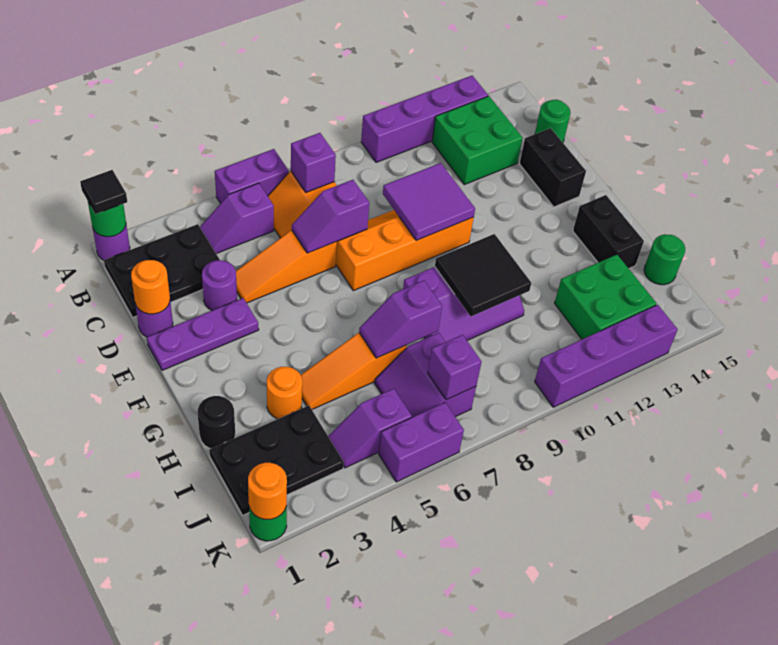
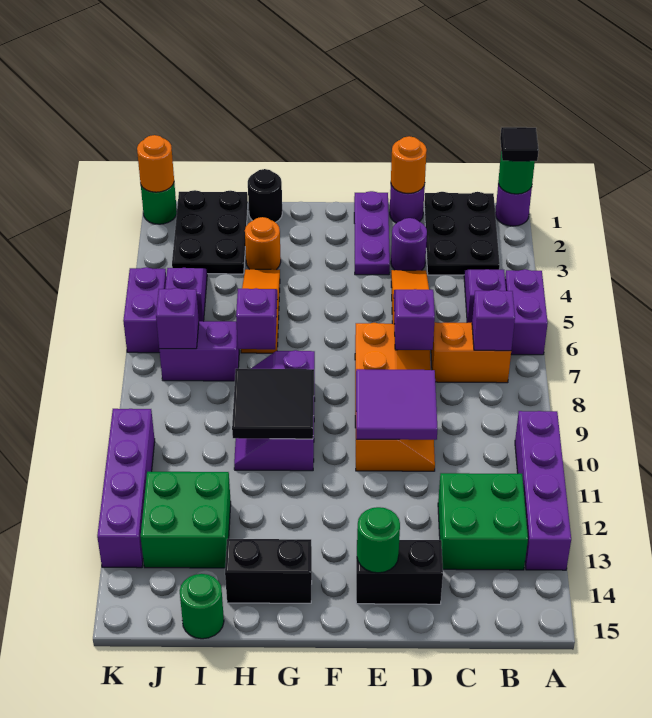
green 1x1 round brick [535,100,571,142] -> green 1x1 round brick moved to [357,507,400,573]

